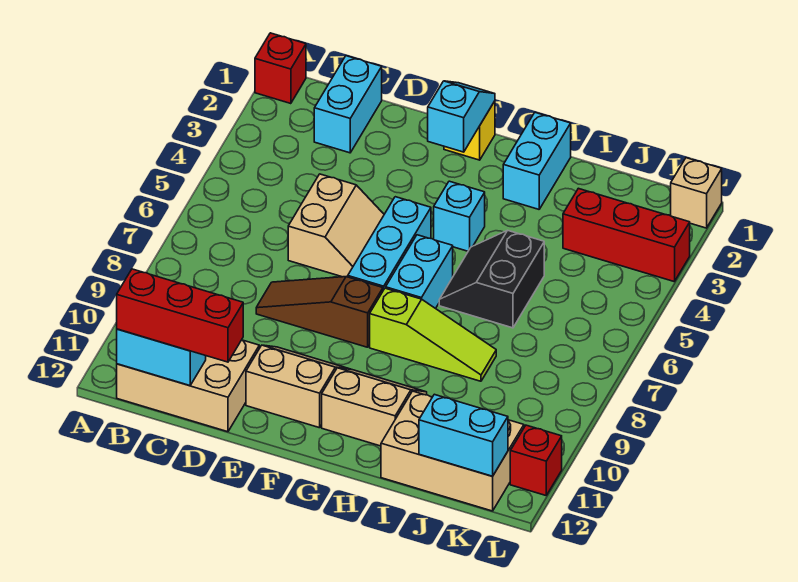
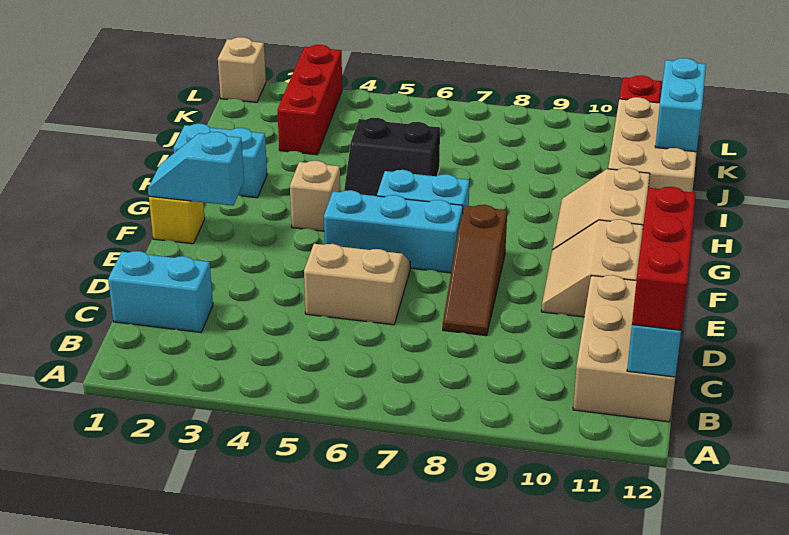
red 1x1 brick [255,33,306,104] -> none
cyan 1x1 brick [434,181,485,251] -> tan 1x1 brick [290,161,340,231]
lime 1x3 slope [370,288,496,381] -> none

